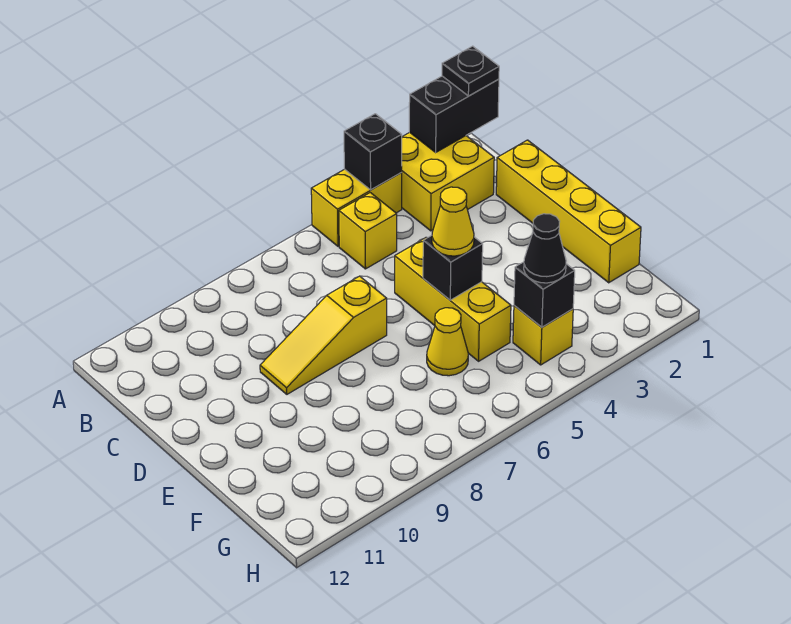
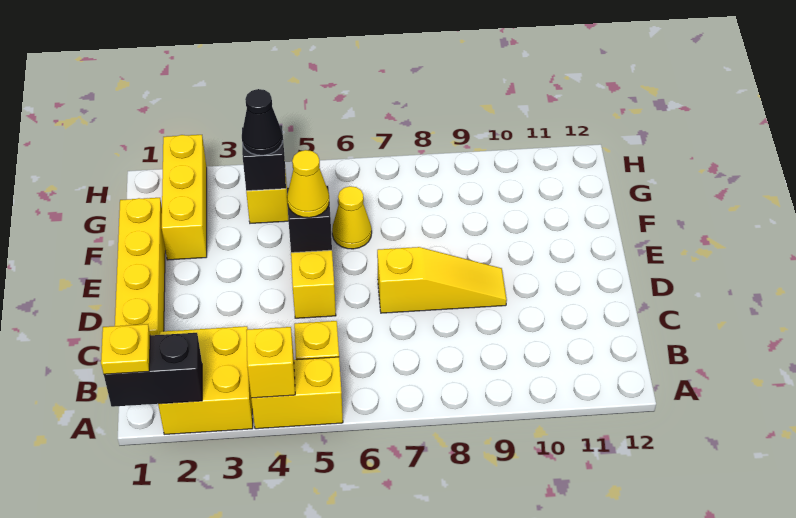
black 1x1 plate [442,46,499,96] -> yellow 1x1 plate [101,324,150,374]
black 1x1 brick [344,114,402,190] -> yellow 1x1 brick [246,327,295,398]
none -> yellow 1x3 brick [162,135,207,260]

